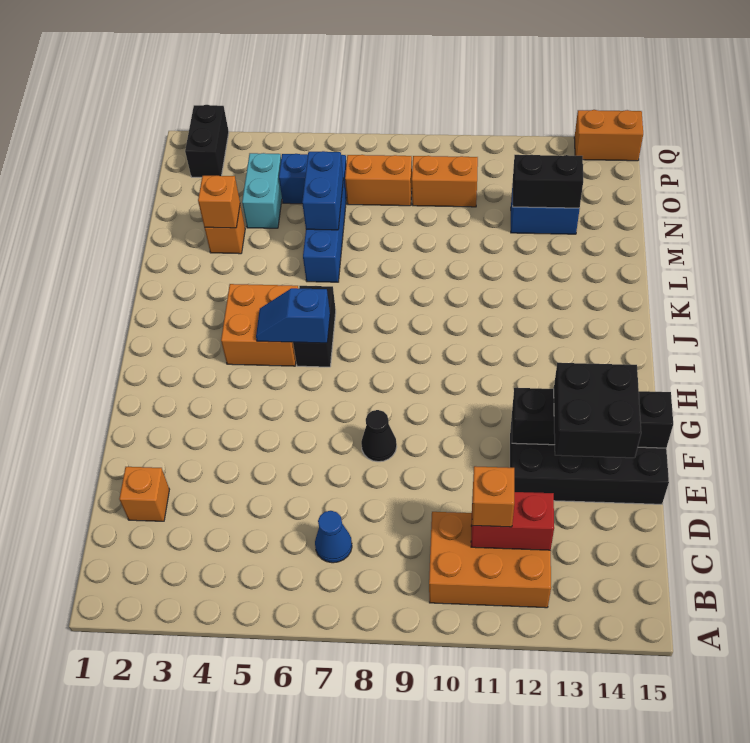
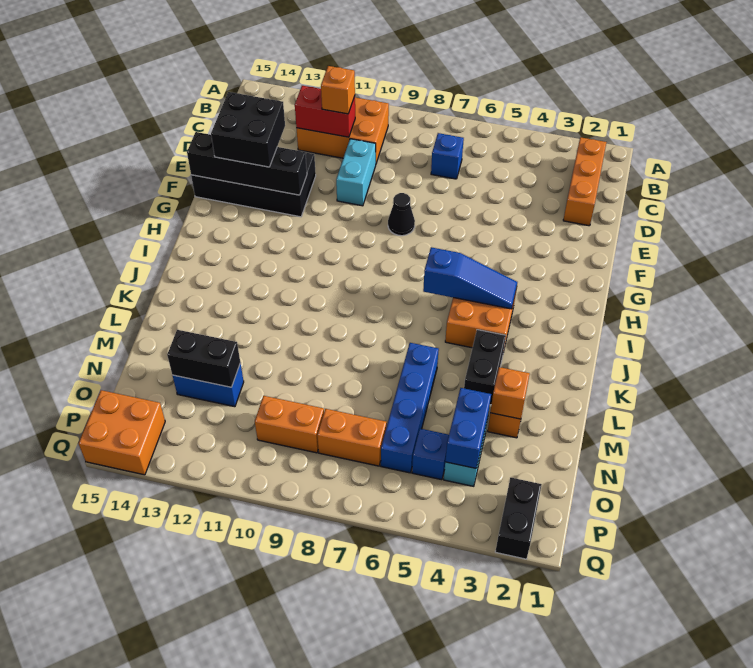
blue 1x1 cone [315,511,352,563] -> blue 1x1 brick [431,133,464,179]
orange 1x1 brick [119,467,169,521] -> orange 1x3 brick [563,137,606,226]
none -> cyan 1x2 brick [336,139,376,206]
blue 1x2 slope [256,288,330,343] -> blue 1x3 slope [423,247,517,309]
black 1x2 brick [293,286,336,367] -> black 1x2 brick moved to [464,330,506,405]
blue 1x2 brick [302,151,343,230] -> blue 1x2 brick moved to [445,388,491,468]
orange 1x2 brick [574,110,643,161] -> orange 2x2 brick [79,390,165,475]

